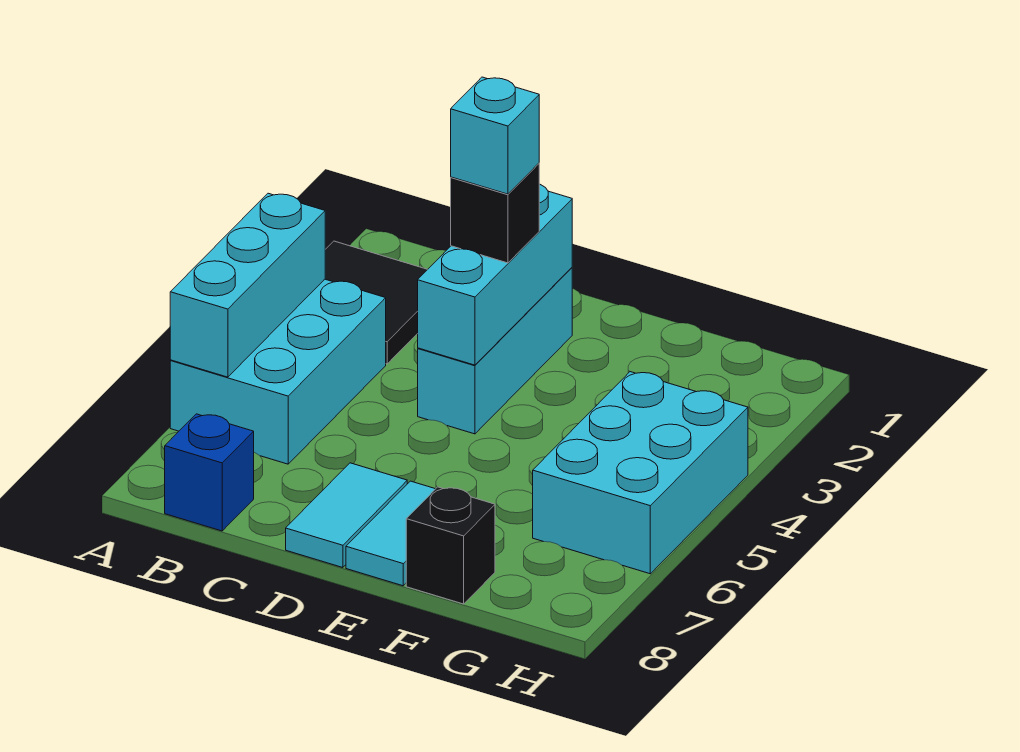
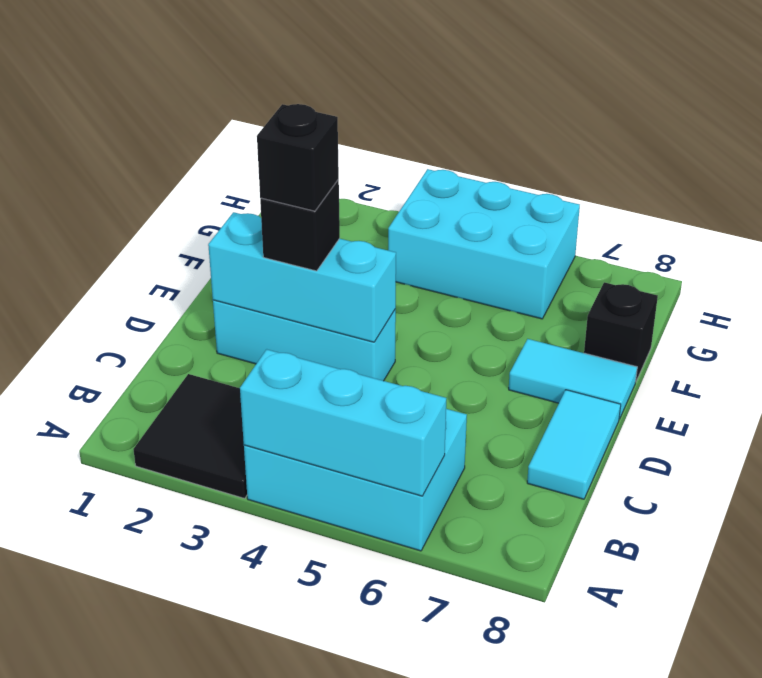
blue 1x1 brick [165,414,254,531] -> none
cyan 1x1 brick [451,77,539,194] -> black 1x1 brick [257,104,339,211]
cyan 1x2 tile [286,463,407,568] -> cyan 1x2 tile turned to [527,390,621,499]

